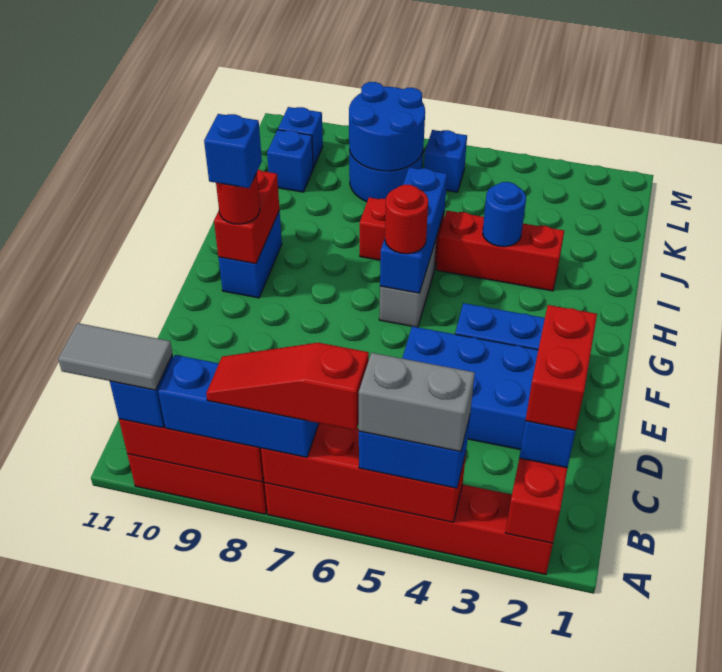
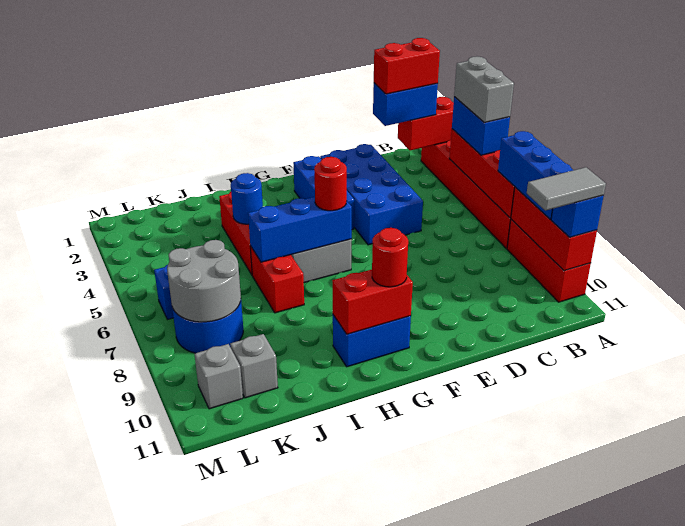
red 1x3 slope [206,343,369,430] -> none
grey 1x2 tile [58,323,172,390] -> grey 1x2 tile turned to [527,167,606,211]
blue 1x1 brick [204,114,262,188] -> none
blue 2x2 round brick [349,82,425,171] -> grey 2x2 round brick [167,240,241,322]
blue 1x1 brick [267,130,313,192] -> grey 1x1 brick [230,334,278,398]
blue 1x1 brick [278,107,323,168] -> grey 1x1 brick [195,344,243,409]

